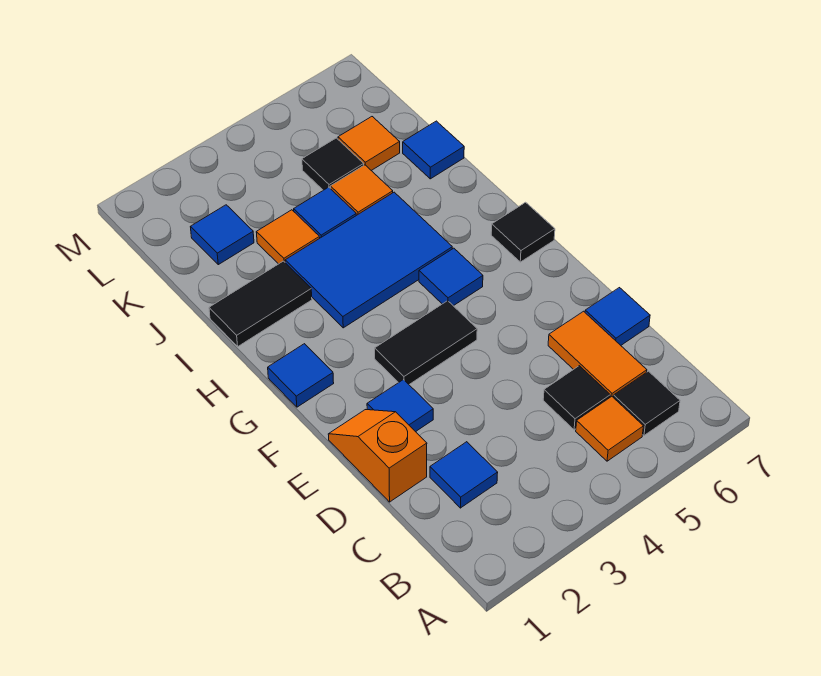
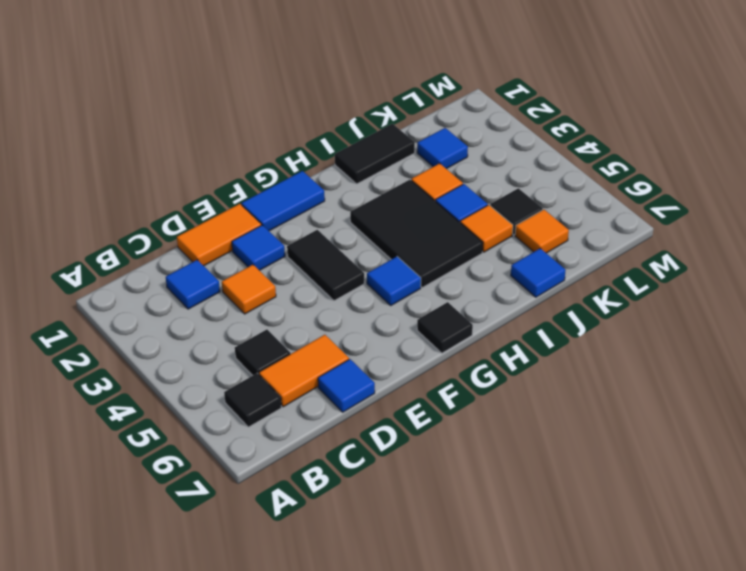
orange 1x1 tile [576,397,643,461] -> orange 1x1 tile moved to [222,265,276,314]
orange 1x2 slope [328,410,427,502] -> orange 1x2 tile [177,204,261,266]
blue 1x1 tile [268,344,334,407] -> blue 1x2 tile [241,171,325,231]
blue 2x3 tile [285,192,452,328] -> black 2x3 tile [350,180,483,287]
black 1x2 tile [209,261,312,346] -> black 1x2 tile turned to [335,124,415,184]

